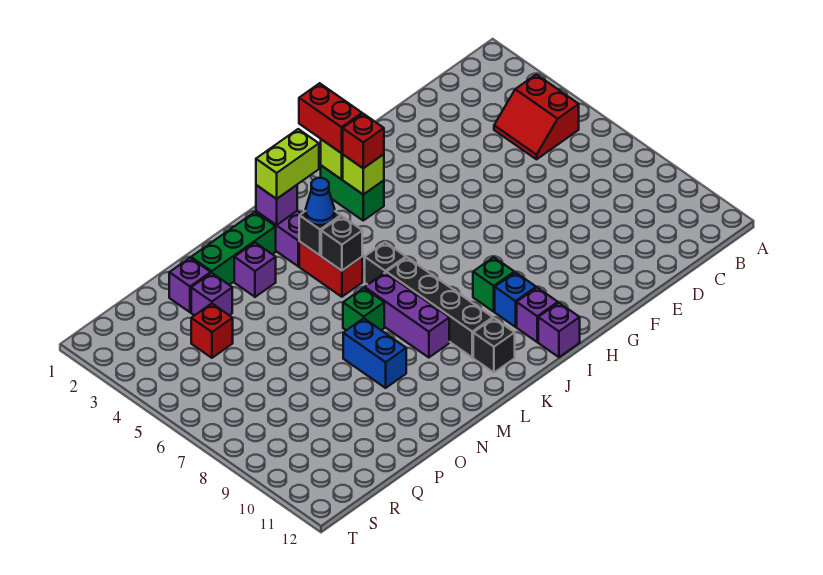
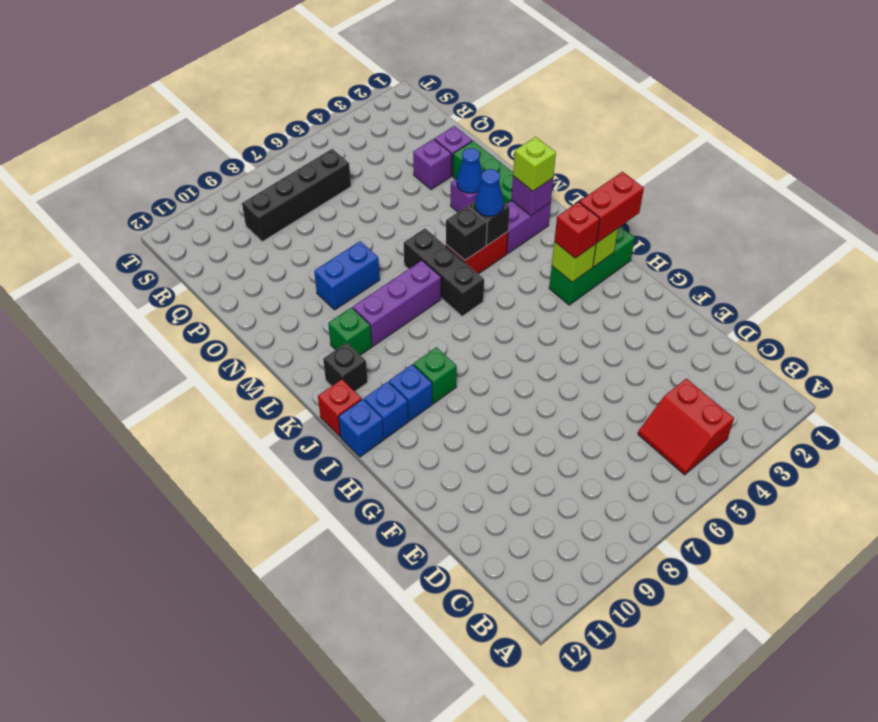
red 2x2 slope [494,74,579,159] -> red 2x2 slope turned to [638,379,734,475]
green 1x2 brick [321,166,384,220] -> green 1x3 brick [549,226,635,305]
purple 1x1 brick [517,288,558,342] -> blue 1x1 brick [364,382,408,439]
purple 1x1 brick [538,303,580,357] -> blue 1x1 brick [338,399,384,457]
lime 1x2 brick [256,129,319,199] -> lime 1x1 brick [513,137,556,191]
black 1x1 brick [365,242,406,285] -> black 1x3 brick [404,229,484,316]
black 1x4 brick [386,257,493,357] -> black 1x4 brick moved to [242,149,351,242]
green 1x1 brick [343,288,384,330] -> green 1x1 brick moved to [328,307,372,355]
none -> blue 1x1 cone [457,148,483,193]
red 1x1 brick [191,304,233,358] -> red 1x1 brick moved to [318,379,362,436]

